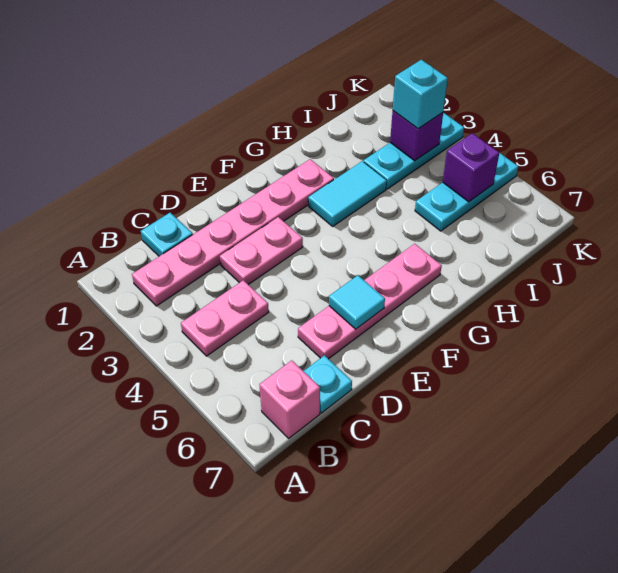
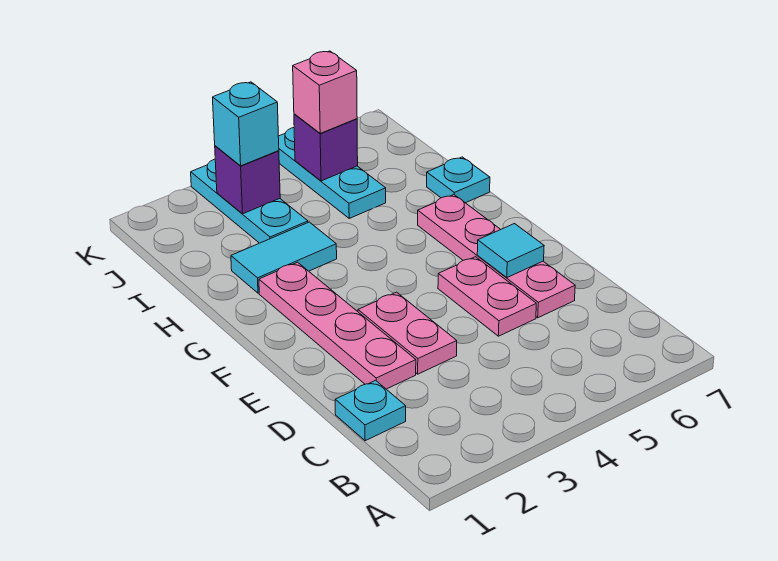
pink 1x6 plate [132,159,334,306] -> pink 1x4 plate [259,262,416,389]
pink 1x2 plate [181,280,269,356] -> pink 1x2 plate moved to [438,257,536,336]
pink 1x1 brick [259,360,320,438] -> pink 1x1 brick moved to [293,51,357,133]
cyan 1x1 plate [304,355,352,413] -> cyan 1x1 plate moved to [427,157,490,203]
cyan 1x2 tile [308,161,387,226] -> cyan 1x2 tile turned to [231,222,337,293]

